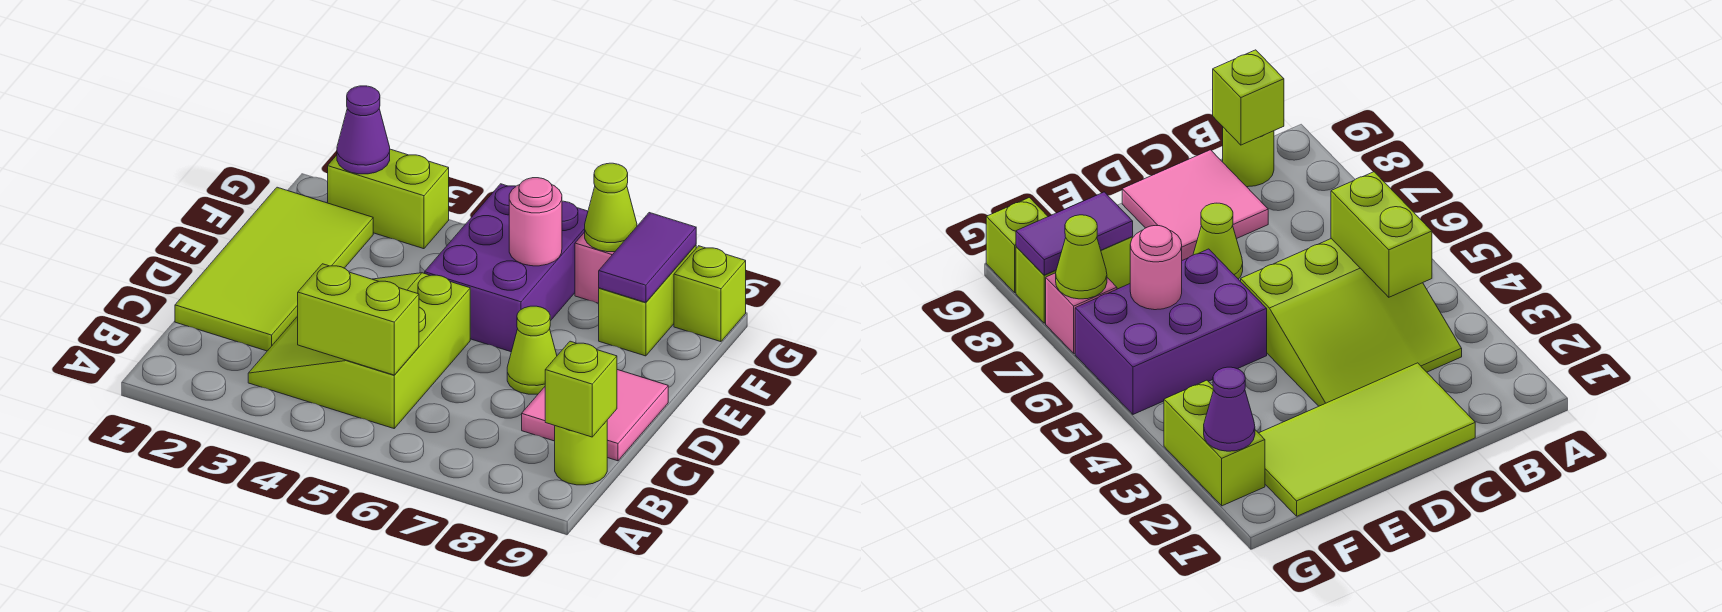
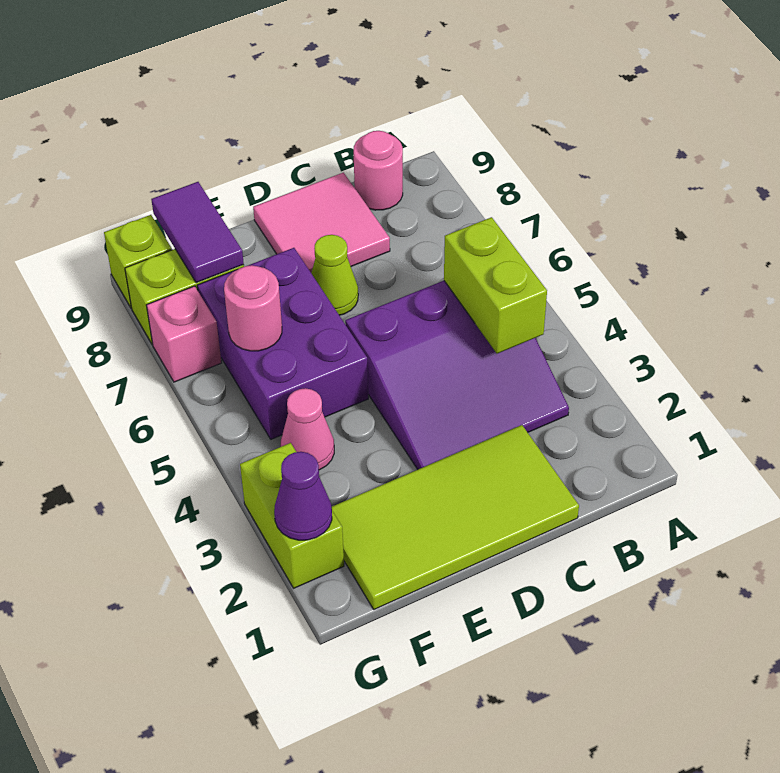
lime 3x3 slope [248,273,470,428] -> purple 3x3 slope [345,281,569,469]
lime 1x1 round brick [555,421,607,485] -> pink 1x1 round brick [354,131,403,210]
lime 1x1 brick [545,341,617,437] -> none
purple 2x3 brick [425,184,588,352] -> purple 2x3 brick turned to [197,248,368,439]
none -> pink 1x1 cone [281,388,334,470]
purple 1x2 tile [599,213,696,302] -> purple 1x2 tile turned to [151,182,244,283]
lime 1x1 cone [585,163,637,252] -> none

